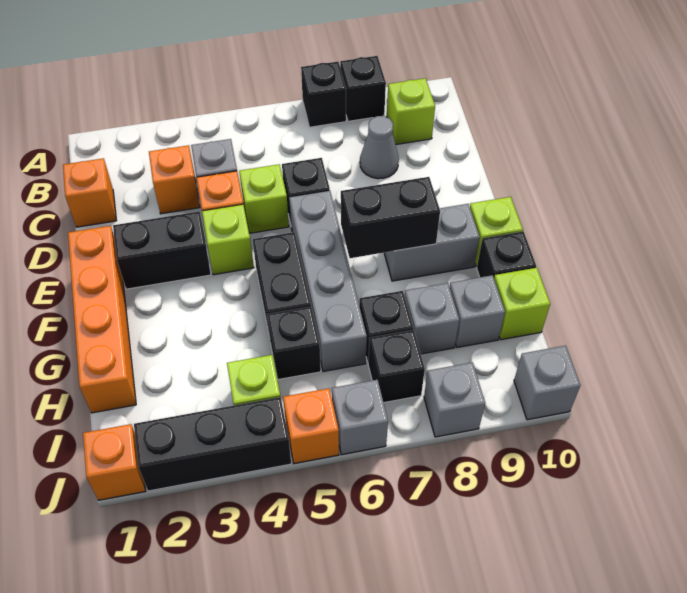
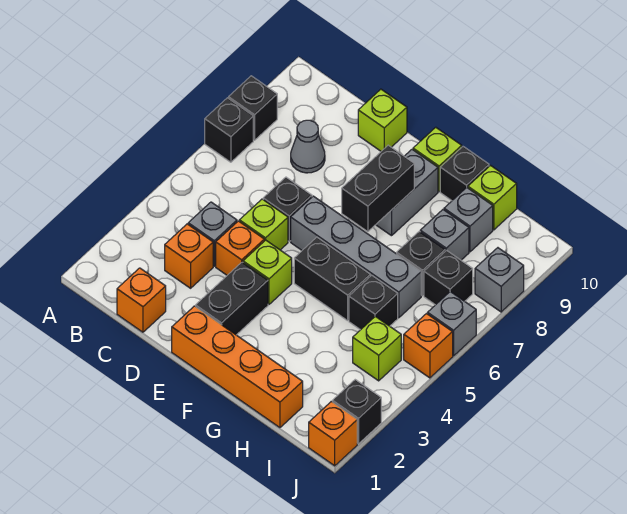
lime 1x1 brick [387,78,435,145] -> lime 1x1 brick moved to [358,89,407,151]
black 1x3 brick [134,397,291,491] -> black 1x1 brick [333,380,381,444]
grey 1x1 brick [514,346,580,420] -> none

